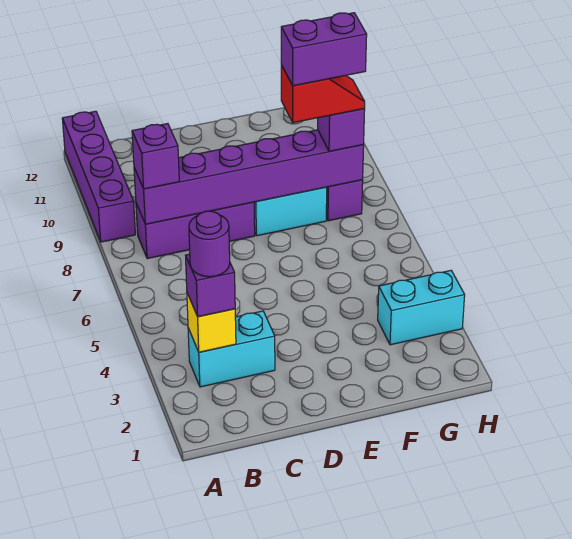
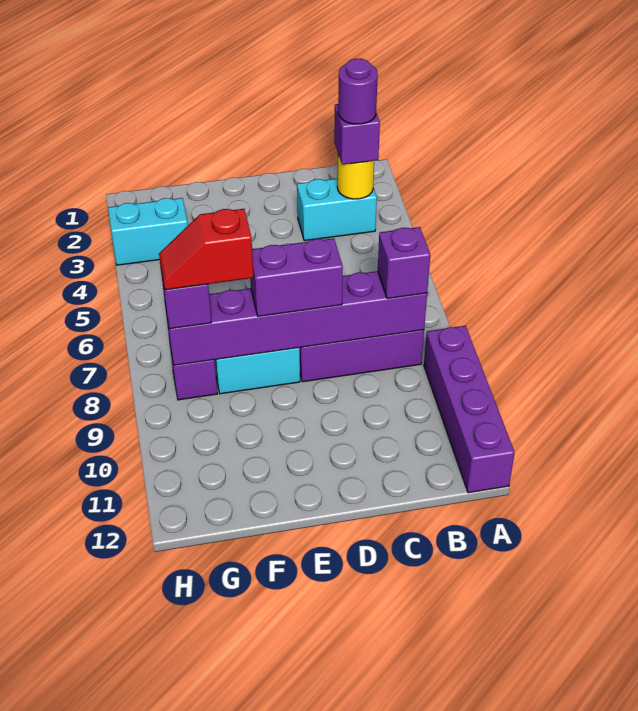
yellow 1x1 brick [187,293,236,352] -> yellow 1x1 round brick [337,155,374,199]
purple 1x2 brick [281,13,367,86] -> purple 1x2 brick moved to [250,238,343,316]

